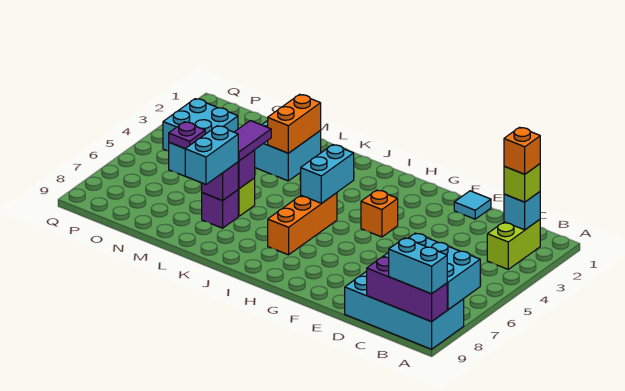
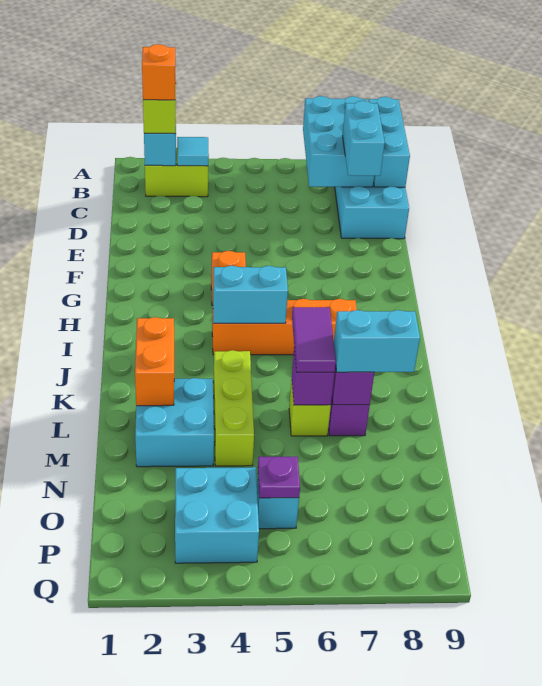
purple 1x3 brick [367,257,447,322] -> cyan 1x3 brick [368,97,410,187]
cyan 1x2 brick [389,238,447,294] -> cyan 1x2 brick moved to [343,101,385,176]
cyan 1x1 tile [454,191,491,219] -> cyan 1x1 tile moved to [177,137,209,166]
orange 1x3 brick [268,193,337,255] -> orange 1x4 brick [212,299,357,355]
none -> lime 1x3 brick [213,350,254,466]
orange 1x2 brick [268,94,321,153] -> orange 1x2 brick turned to [135,317,174,406]
purple 1x2 tile [234,121,271,161] -> purple 1x2 tile turned to [292,307,336,372]

